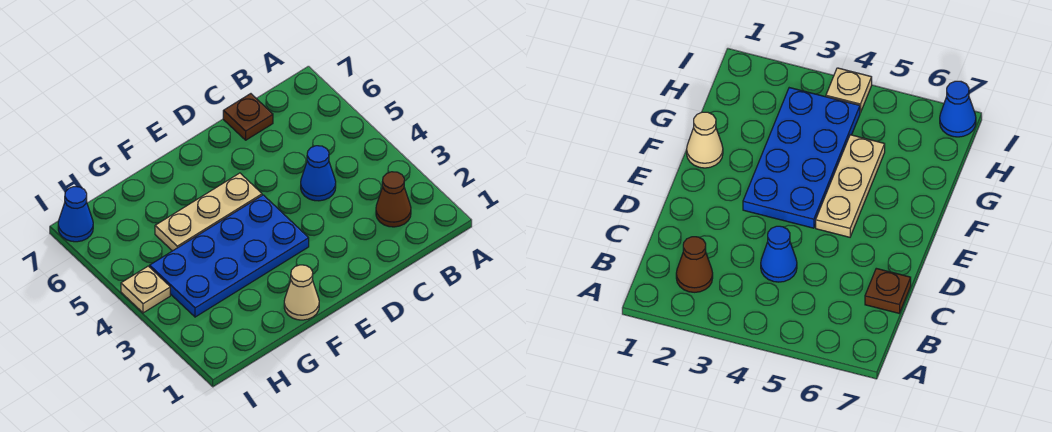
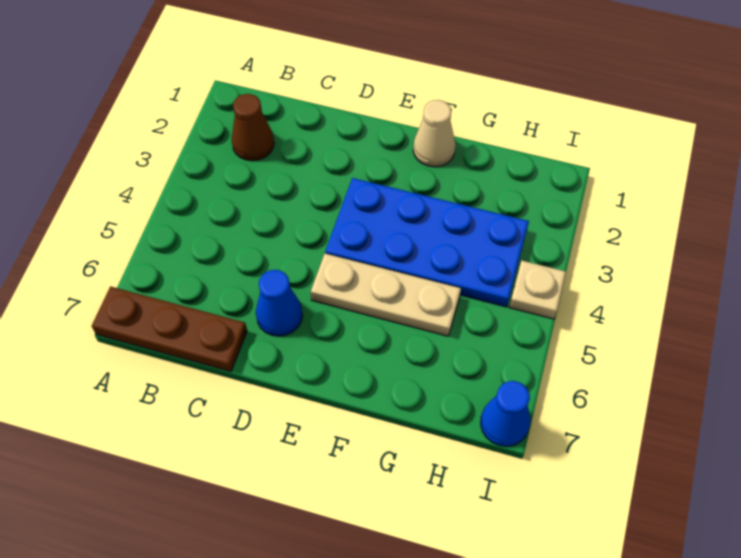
blue 1x1 cone [301,146,336,201] -> blue 1x1 cone moved to [256,270,303,336]
brown 1x1 plate [223,94,273,140] -> brown 1x3 plate [92,287,247,372]

